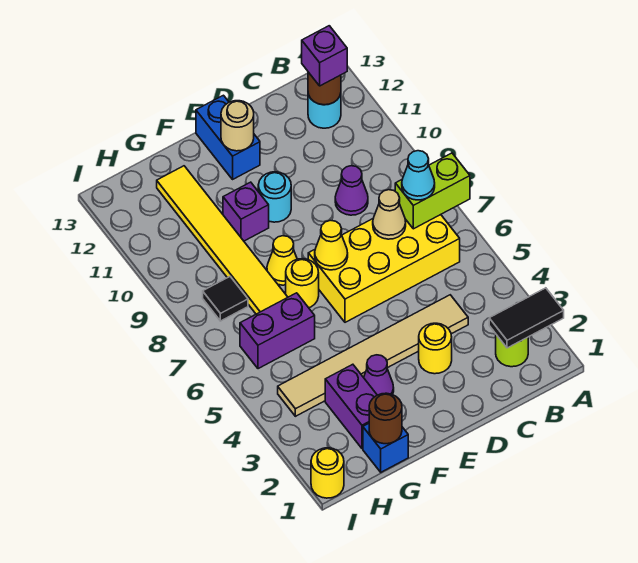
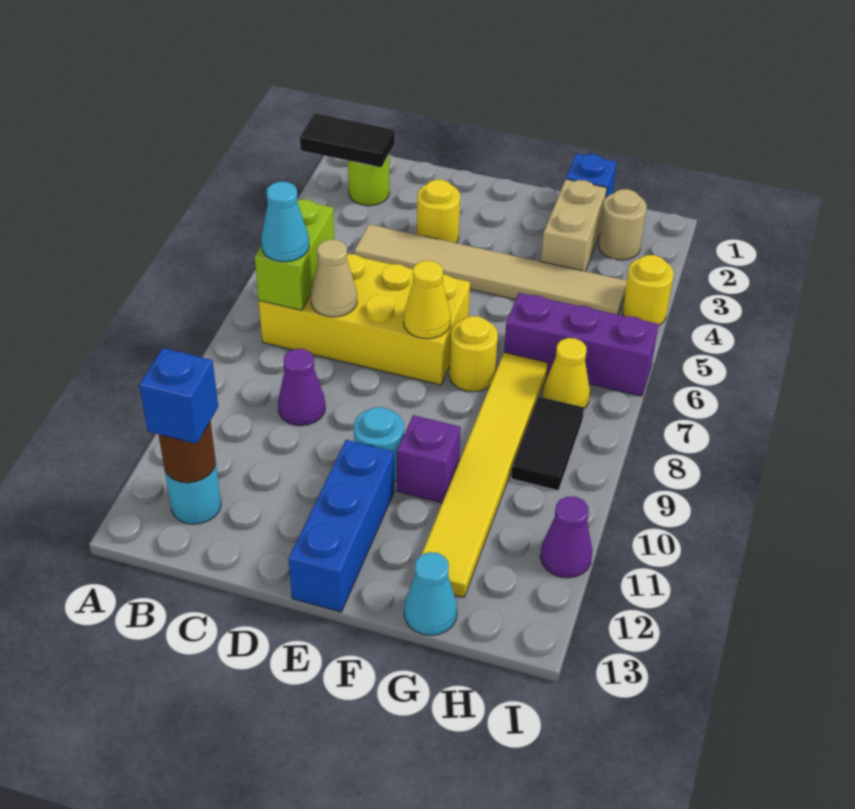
lime 1x2 brick [395,153,470,229] -> lime 1x2 brick turned to [255,199,335,310]
purple 1x1 brick [302,26,347,86] -> blue 1x1 brick [139,348,218,444]
blue 1x2 brick [196,95,260,179] -> blue 1x3 brick [289,440,394,612]
tan 1x1 round brick [221,101,254,151] -> tan 1x1 round brick moved to [599,189,647,260]
purple 1x1 cone [364,355,394,395] -> purple 1x1 cone moved to [540,497,592,578]
yellow 1x1 cone [267,236,297,285] -> yellow 1x1 cone moved to [543,338,590,408]
brown 1x1 round brick [369,393,402,444] -> none
purple 1x2 brick [325,364,377,449] -> tan 1x2 brick [541,179,607,271]
purple 1x2 brick [240,293,315,369] -> purple 1x3 brick [504,293,659,396]
none -> cyan 1x1 cone [404,552,457,635]
black 1x1 tile [203,277,248,321] -> black 1x2 tile [511,396,584,491]
yellow 1x1 round brick [311,448,344,498] -> yellow 1x1 round brick moved to [622,255,674,326]

